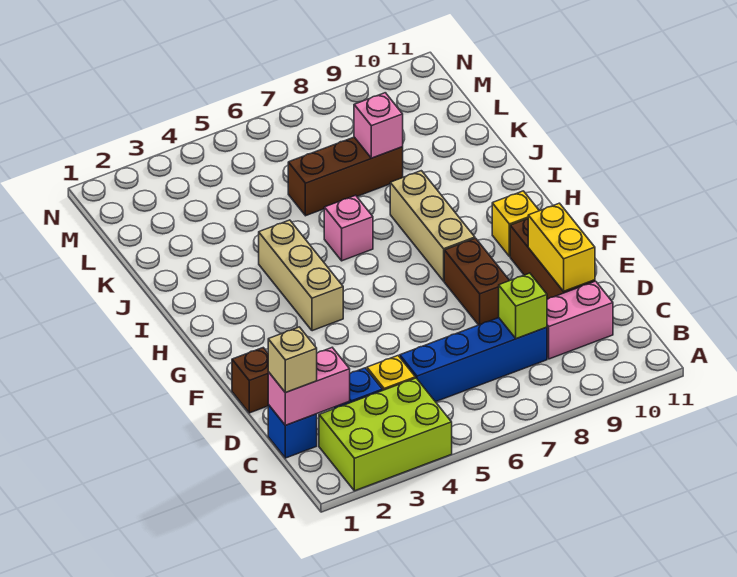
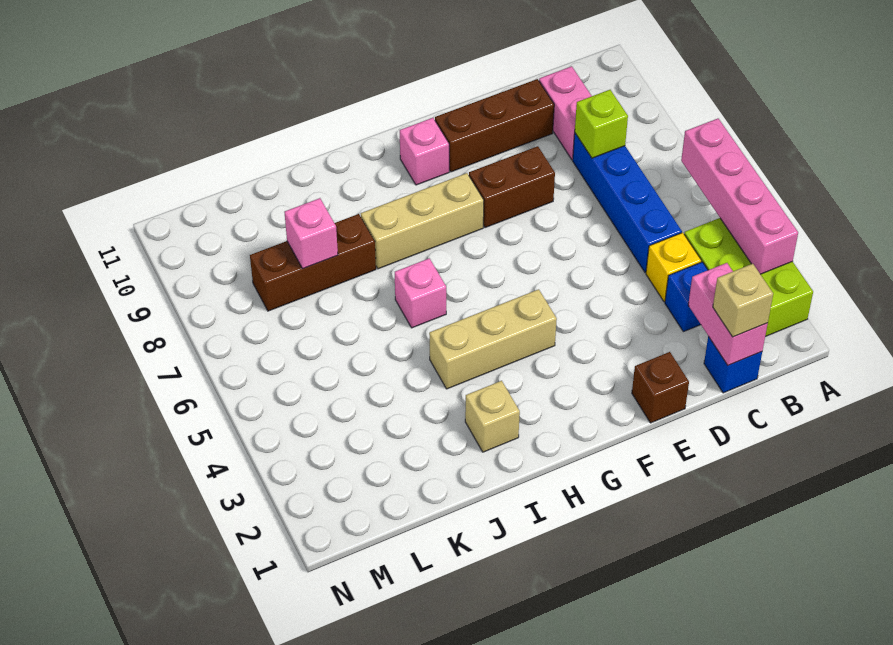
none -> pink 1x4 brick [681,119,798,274]
yellow 1x2 brick [528,203,595,291] -> none
yellow 1x1 brick [492,191,539,256] -> pink 1x1 brick [400,118,449,185]
none -> tan 1x1 brick [465,381,520,452]
brown 1x3 brick [288,137,403,216] -> brown 1x3 brick turned to [250,214,376,311]

